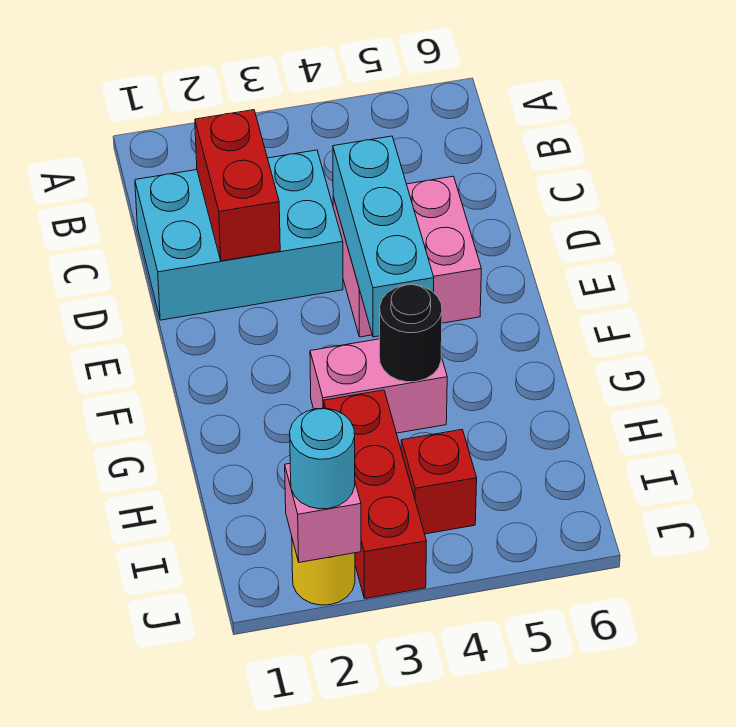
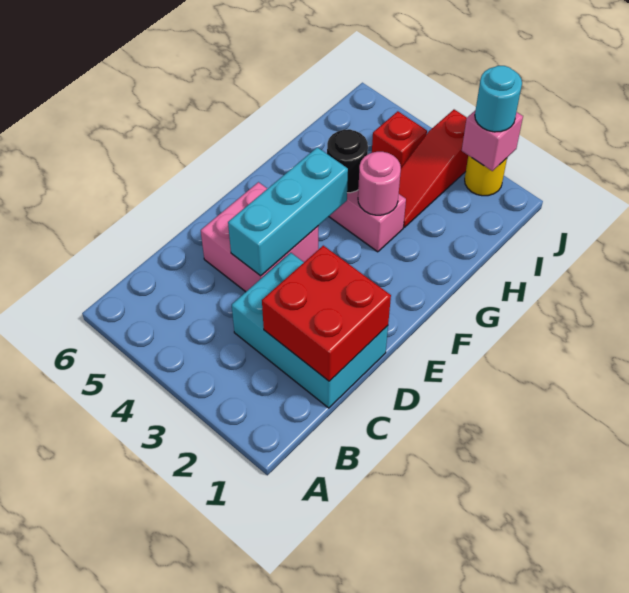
red 1x2 brick [195,110,280,261] -> red 2x2 brick [262,246,391,381]
none -> pink 1x1 round brick [358,152,401,215]
red 1x3 brick [323,390,426,599] -> red 1x3 slope [399,110,468,227]

